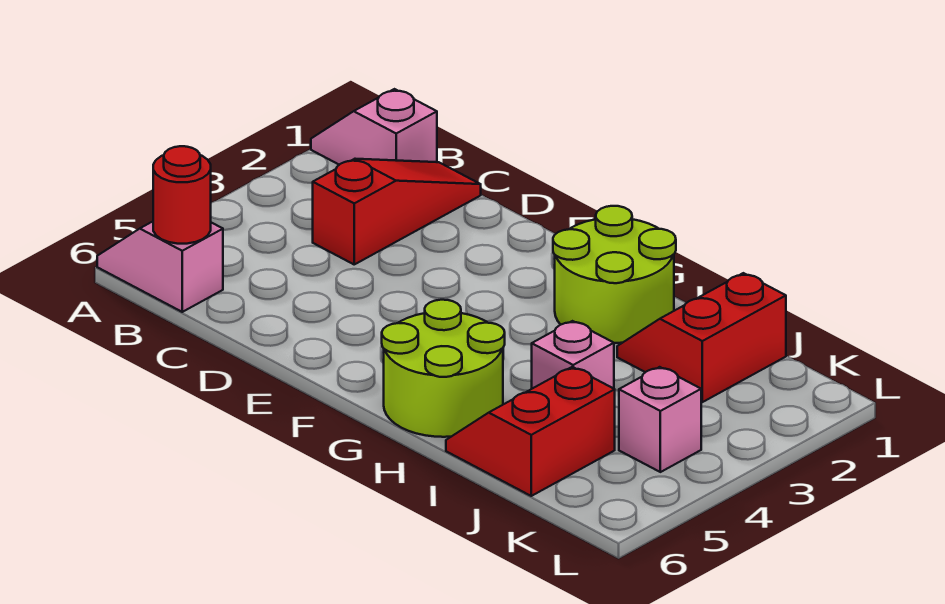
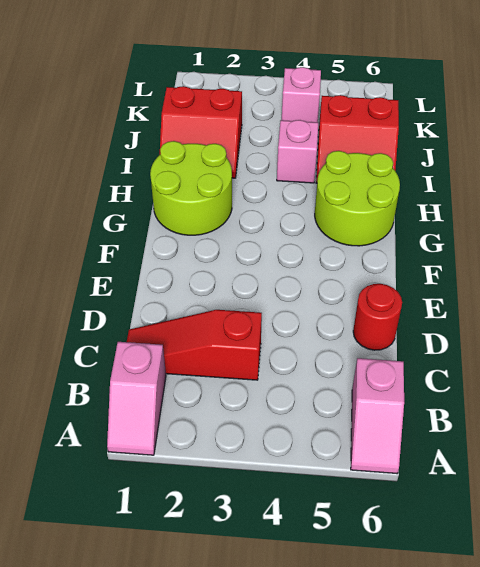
red 1x1 round brick [153,146,211,244] -> red 1x1 round brick moved to [353,284,402,350]

